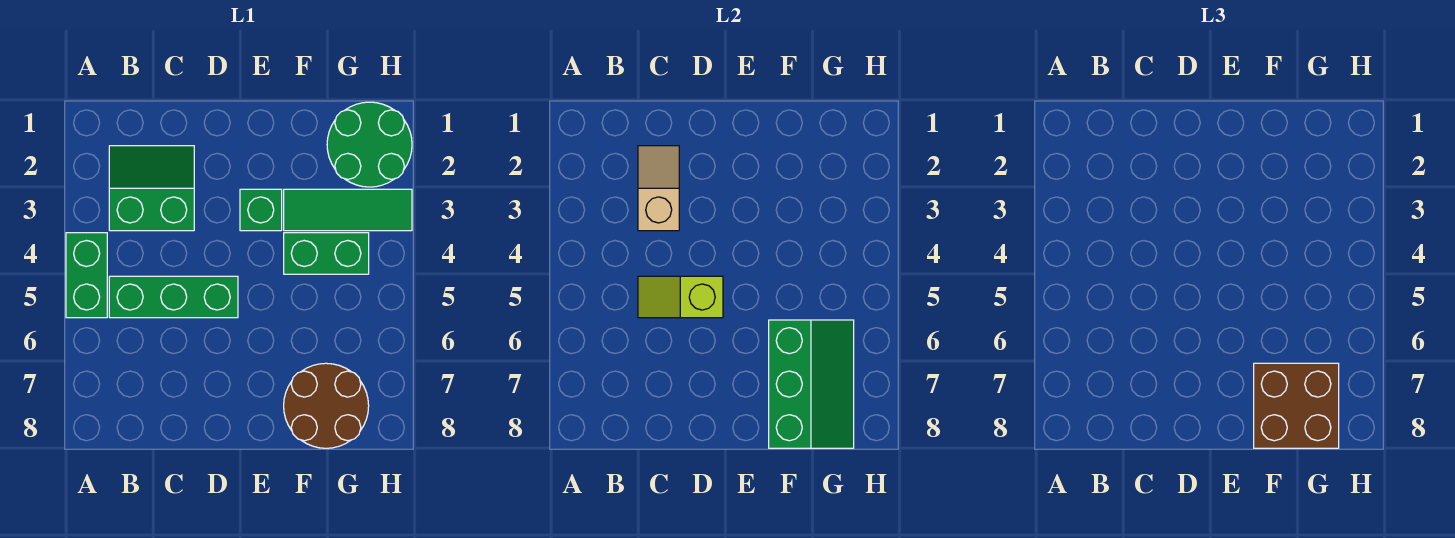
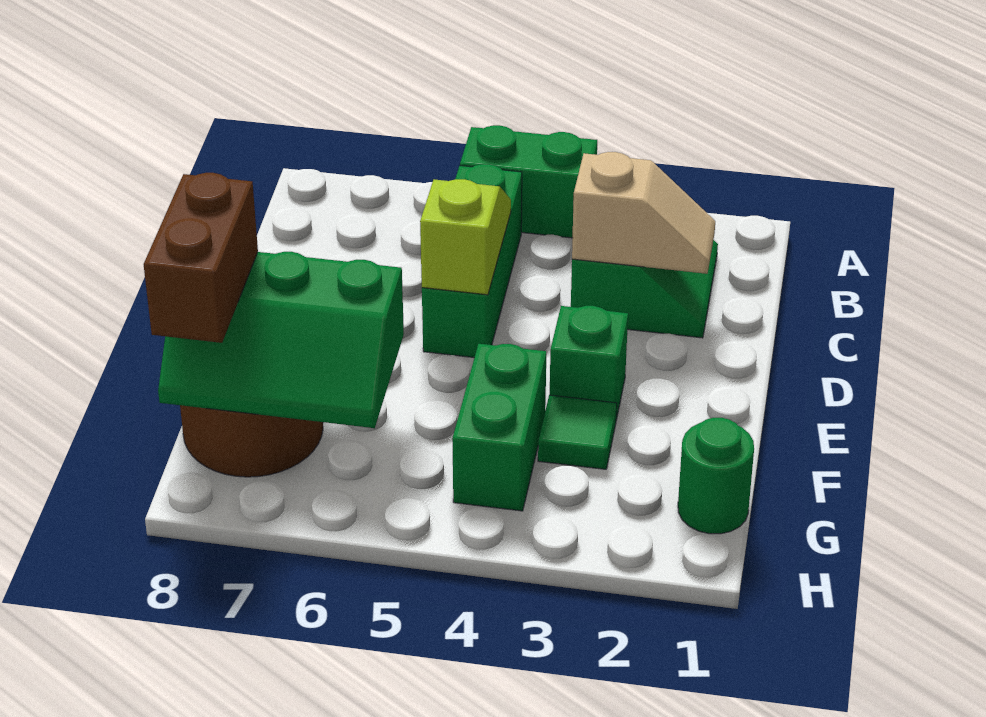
green 1x3 tile [284,189,412,231] -> green 1x1 tile [538,395,617,469]
brown 2x2 brick [1254,363,1339,448] -> brown 1x2 brick [144,173,258,343]
green 2x2 round brick [327,102,412,187] -> green 1x1 round brick [678,418,754,534]

